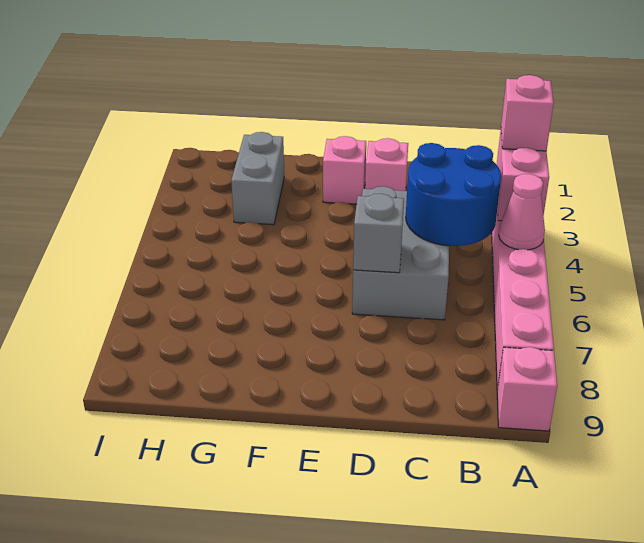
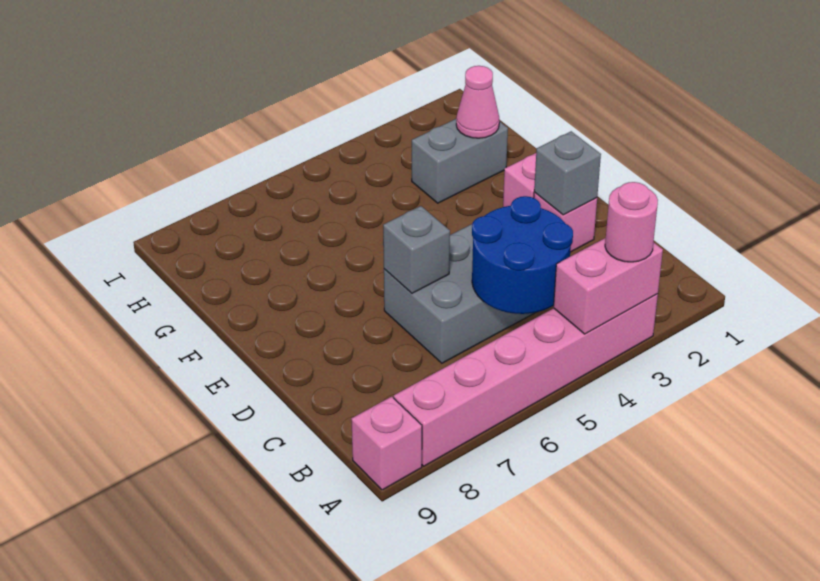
pink 1x1 brick [501,75,554,151] -> pink 1x1 round brick [605,182,658,262]
pink 1x1 cone [499,174,545,250] -> pink 1x1 cone moved to [456,66,499,138]
none -> grey 1x1 brick [534,131,601,215]

